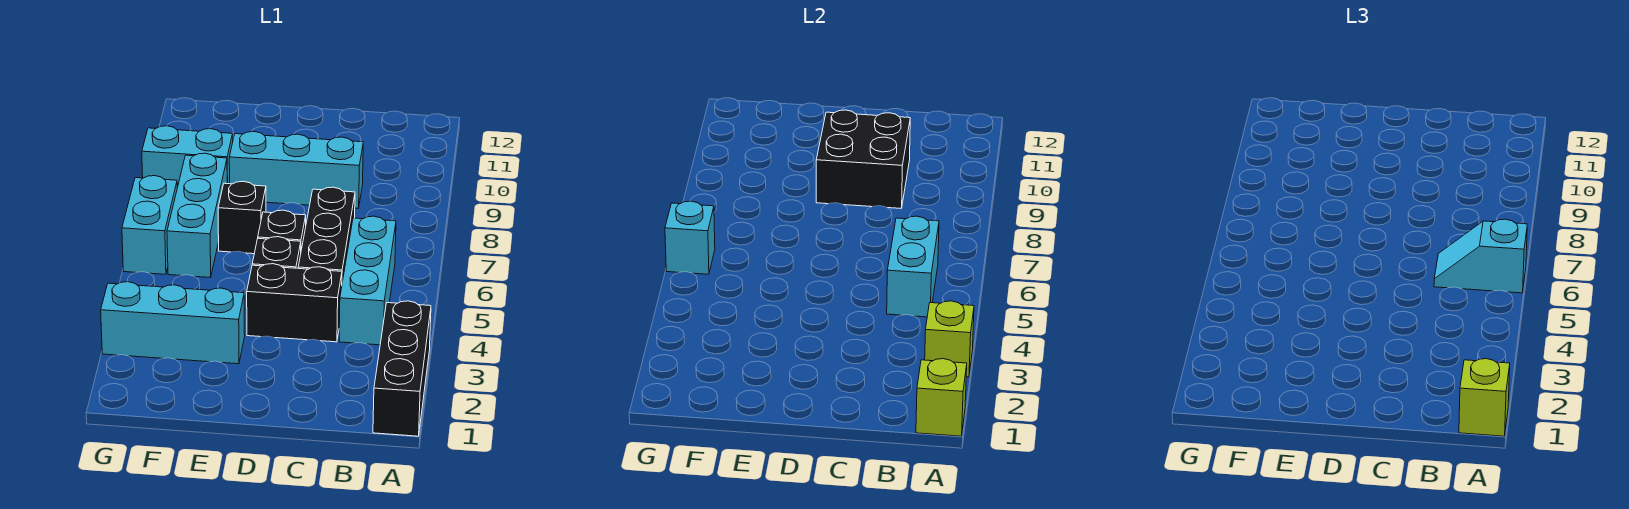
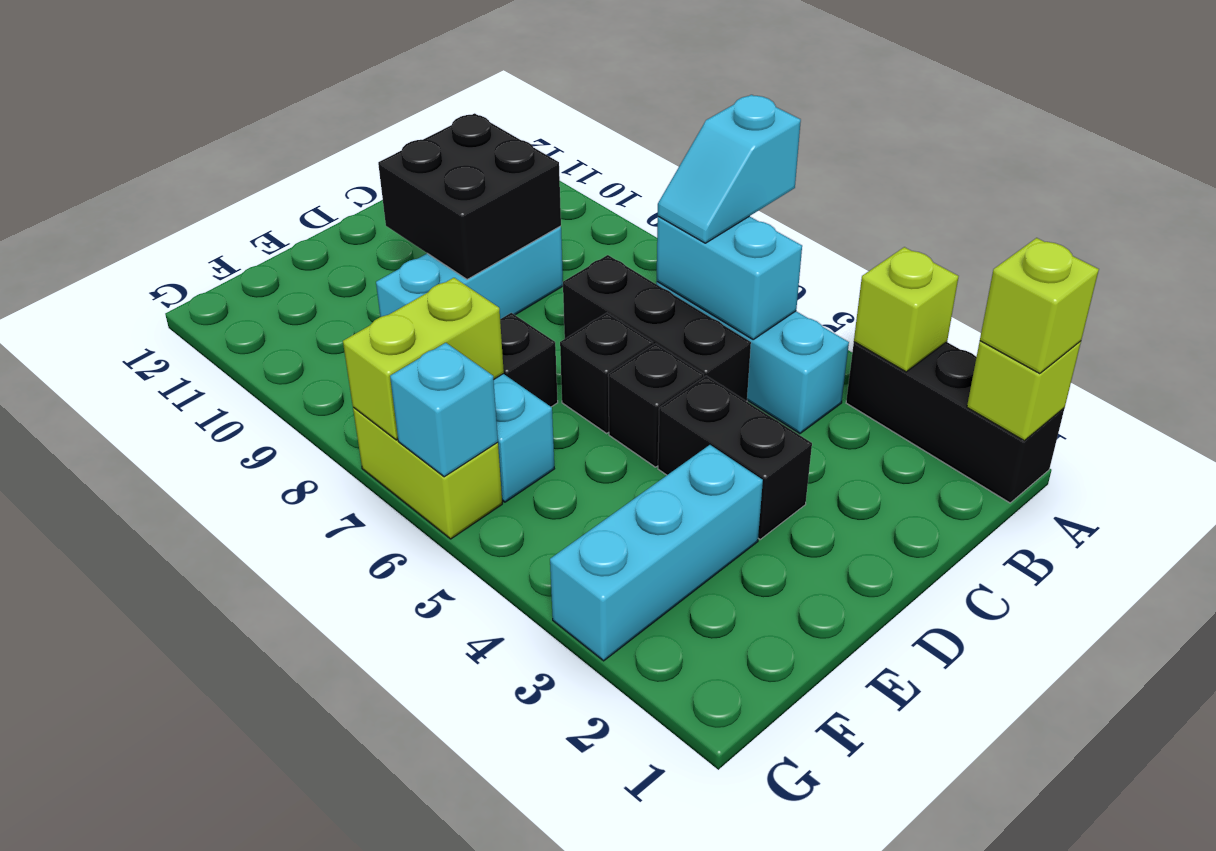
black 1x2 brick [247,264,342,342] -> black 1x2 brick turned to [658,376,812,539]
none -> lime 1x2 brick [343,278,504,440]
cyan 1x2 brick [142,126,233,187] -> none
cyan 1x2 brick [122,176,177,274] -> lime 1x2 brick [353,407,502,539]

